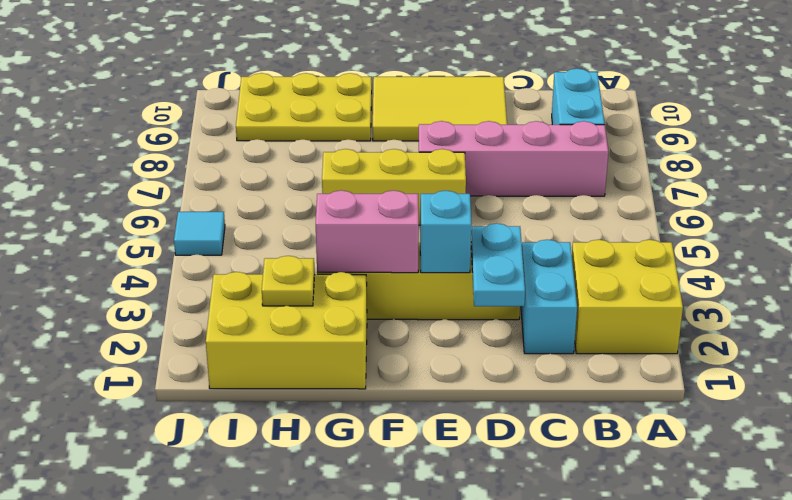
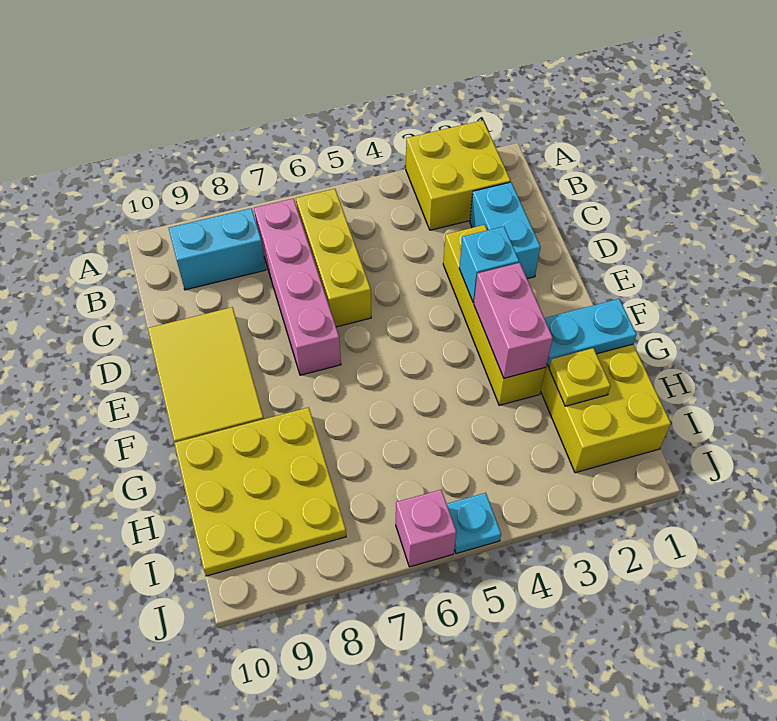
cyan 1x2 brick [521,240,577,354] -> cyan 1x2 brick turned to [470,182,540,279]
cyan 1x2 plate [471,223,525,306] -> cyan 1x2 plate moved to [544,299,637,366]
yellow 1x3 brick [322,149,466,225] -> yellow 1x3 brick moved to [296,189,371,327]
yellow 2x3 plate [236,73,372,141] -> yellow 3x3 plate [174,407,346,576]
cyan 1x1 tile [174,212,225,255] -> cyan 1x1 plate [447,493,501,554]
none -> pink 1x1 brick [396,490,456,567]

